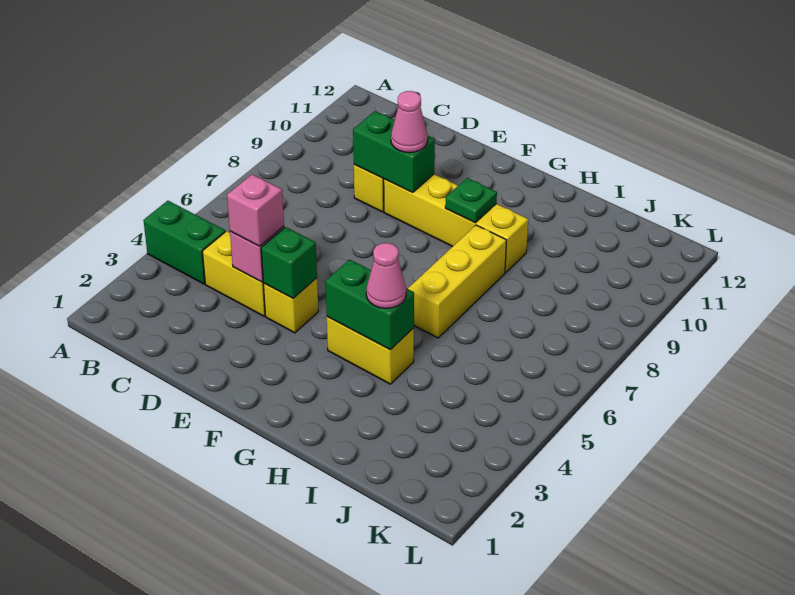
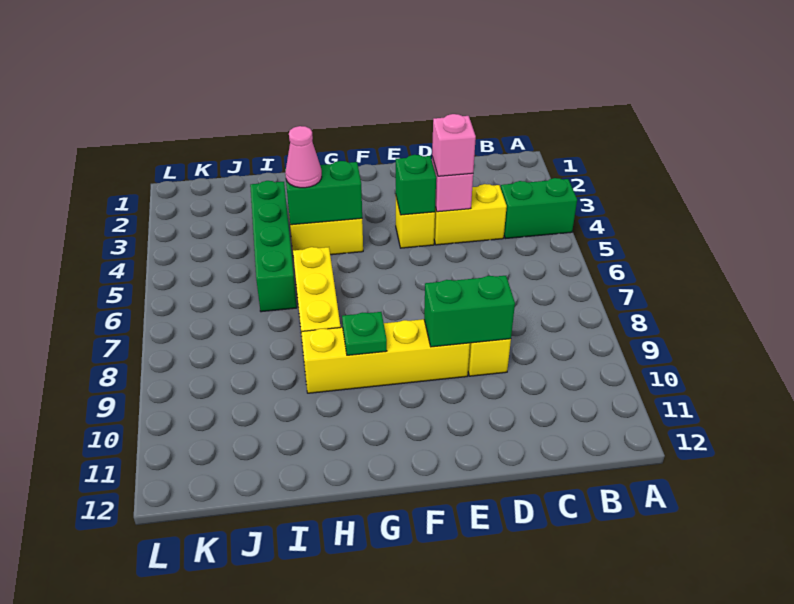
pink 1x1 cone [391,91,428,153] -> none
none -> green 1x4 brick [250,181,297,312]

